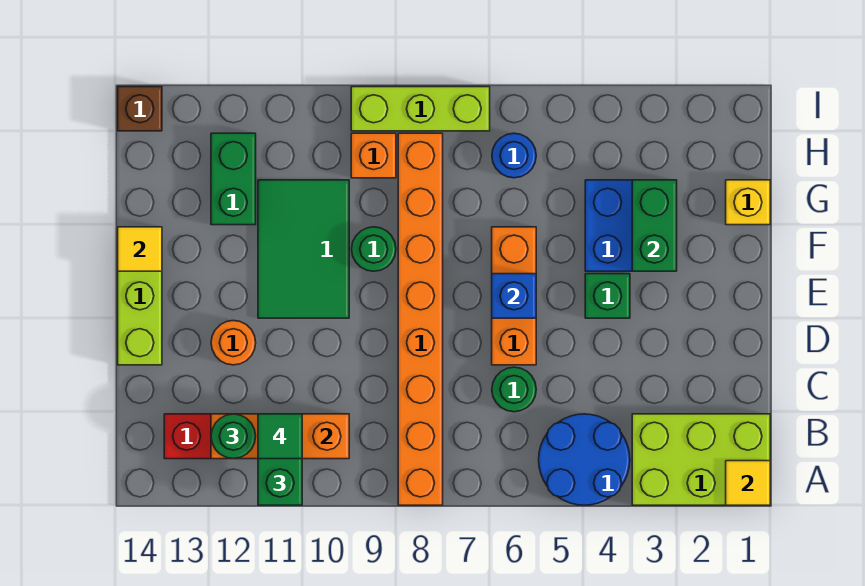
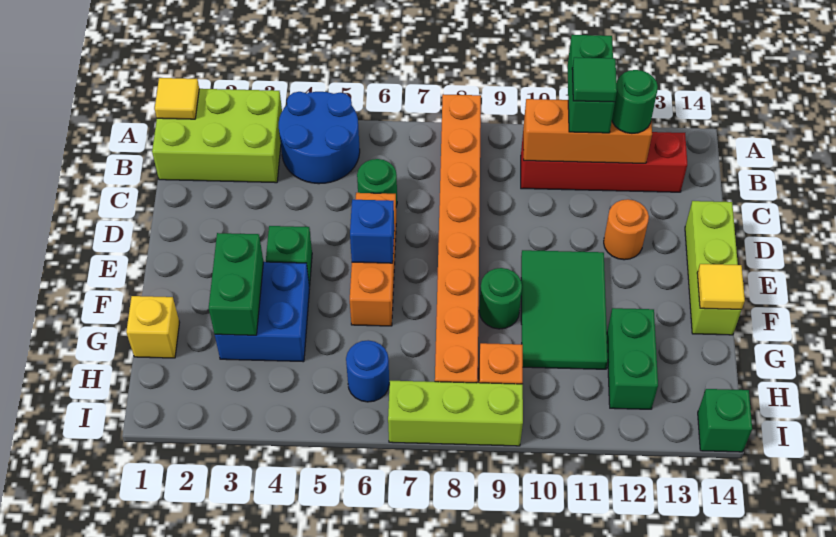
brown 1x1 brick [118,87,162,131] -> green 1x1 brick [698,389,752,452]

